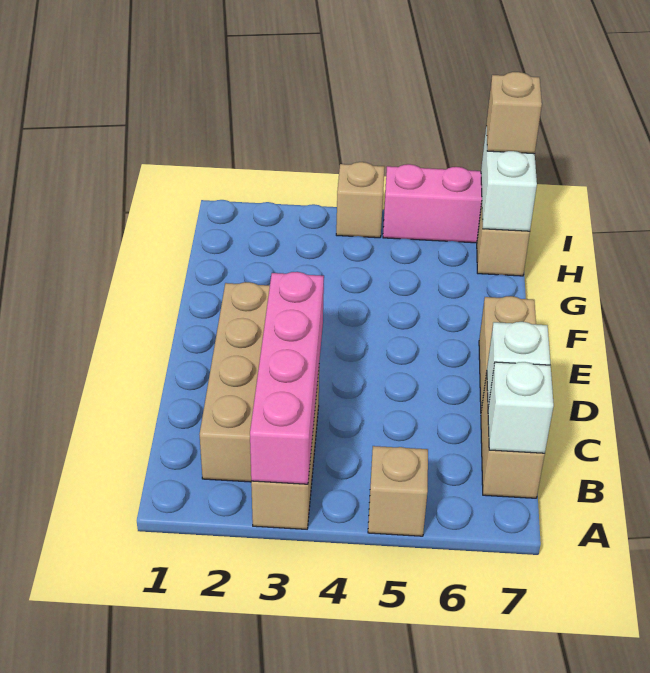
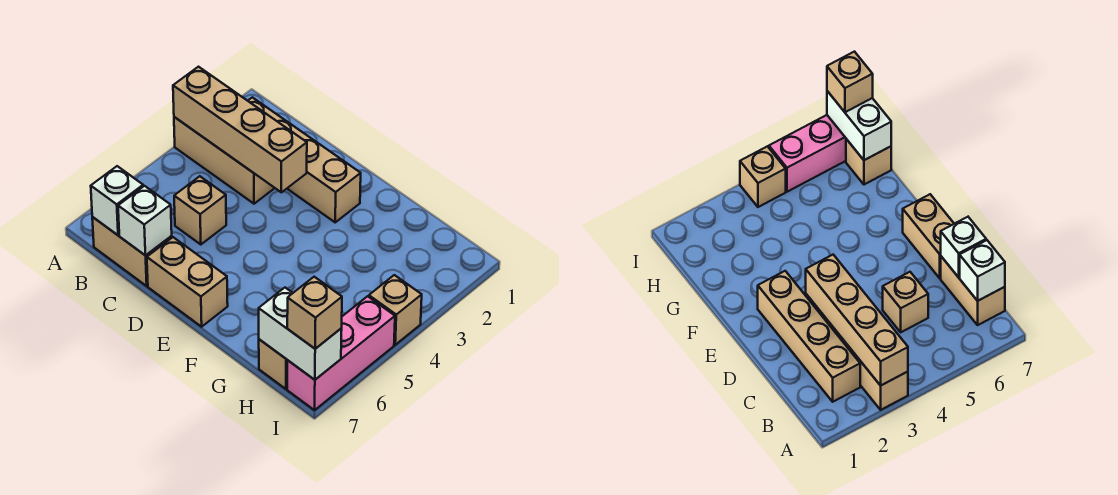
pink 1x4 brick [250,272,324,484] -> tan 1x4 brick [173,67,307,192]
tan 1x1 brick [368,446,428,536] -> tan 1x1 brick moved to [174,176,226,245]

